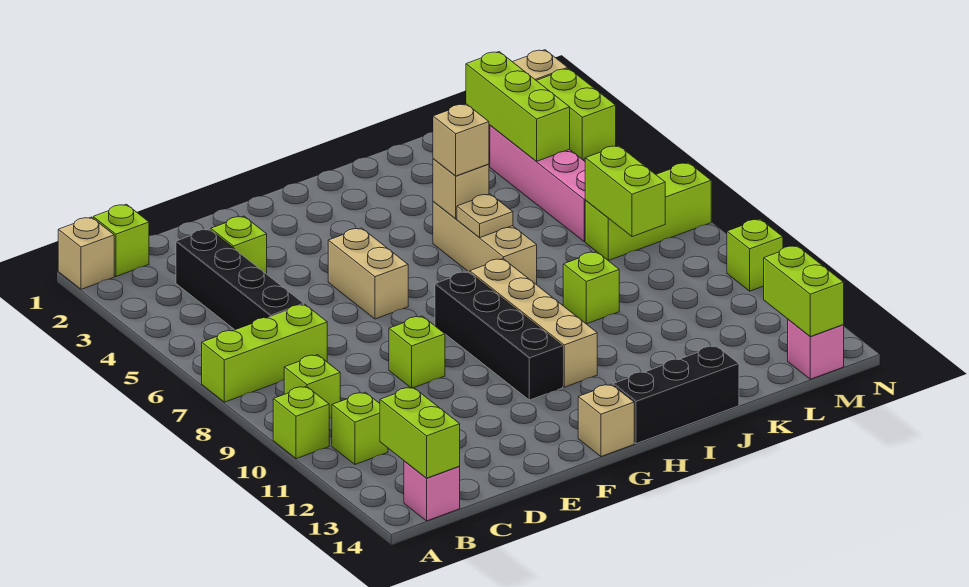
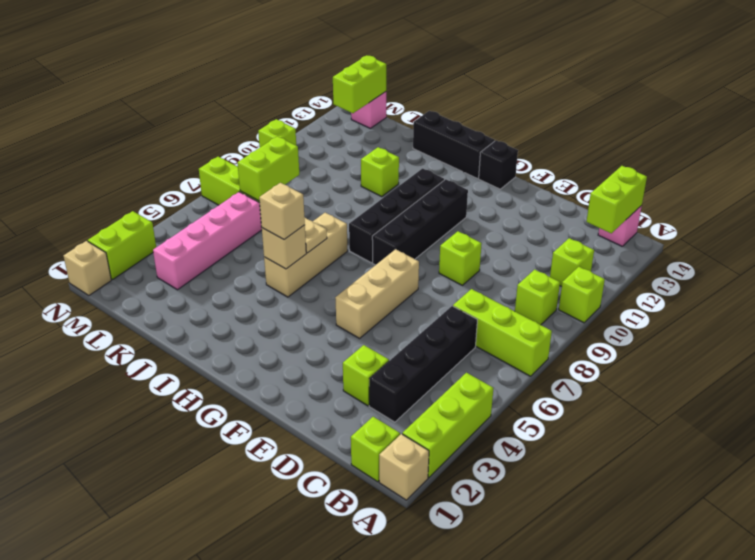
tan 1x2 brick [328,228,408,319] -> tan 1x3 brick [335,249,419,338]
tan 1x1 brick [578,384,634,457] -> black 1x1 brick [479,140,518,189]
tan 1x4 brick [470,259,597,387] -> black 1x4 brick [349,168,444,263]
lime 1x1 brick [563,252,619,324] -> lime 1x1 brick moved to [361,147,399,196]
lime 1x3 brick [466,52,570,161] -> lime 1x3 brick moved to [402,373,493,478]

